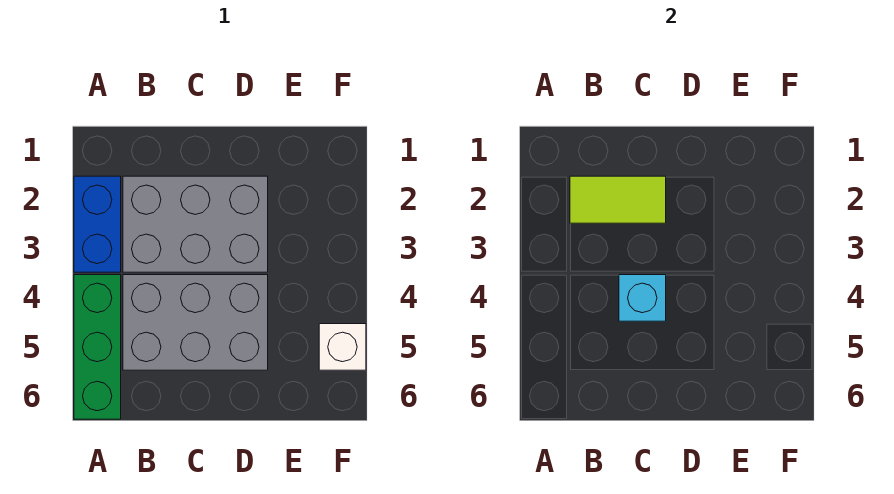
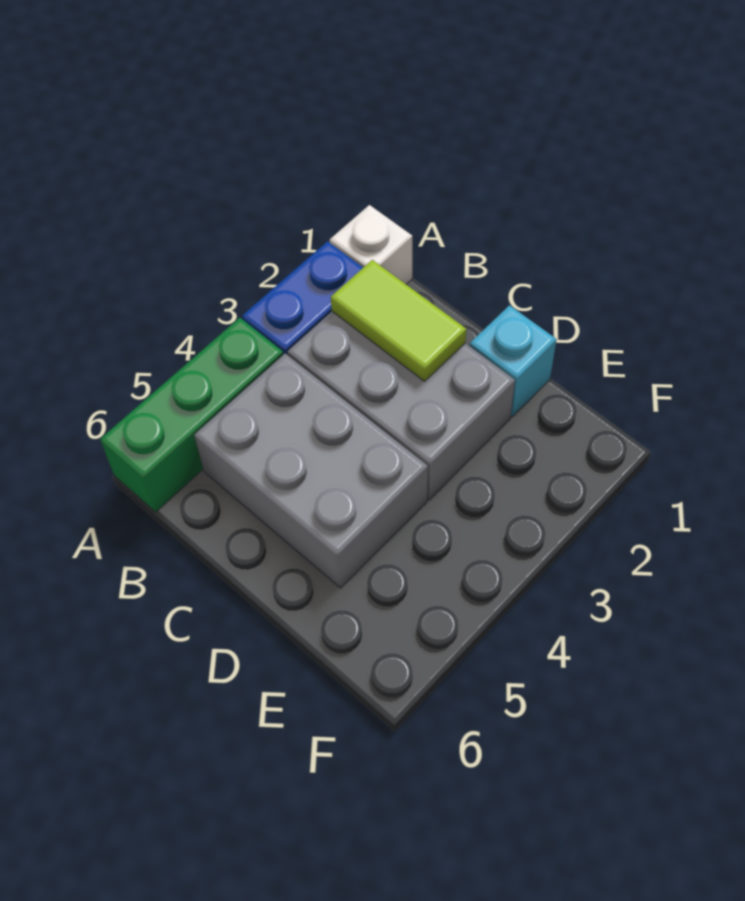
cyan 1x1 brick [619,275,666,321] -> cyan 1x1 brick moved to [470,305,557,417]
white 1x1 brick [319,324,366,370] -> white 1x1 brick moved to [330,205,412,284]

